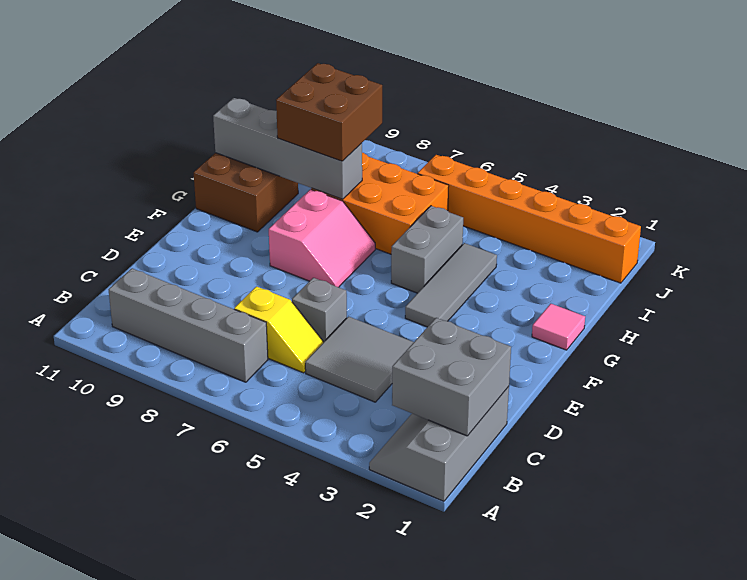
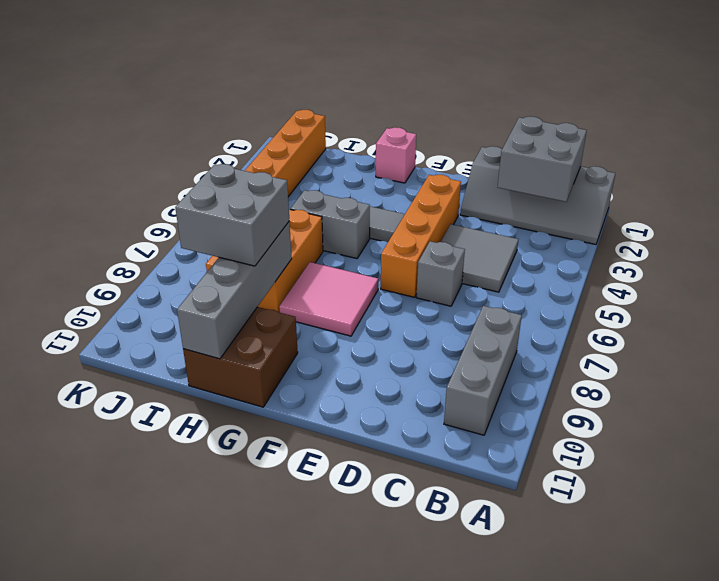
grey 2x3 slope [369,386,509,501] -> grey 2x4 slope [460,146,615,245]
grey 1x4 brick [109,268,268,382] -> grey 1x3 brick [444,306,522,435]
yellow 1x2 slope [234,287,323,373] -> none
none -> orange 1x4 brick [381,175,461,297]
pink 2x2 slope [269,189,375,287] -> pink 2x2 tile [279,262,378,336]
pink 1x1 tile [532,304,585,350] -> pink 1x1 brick [376,127,416,183]
brown 2x2 brick [276,63,382,161] -> grey 2x2 brick [175,164,289,266]

